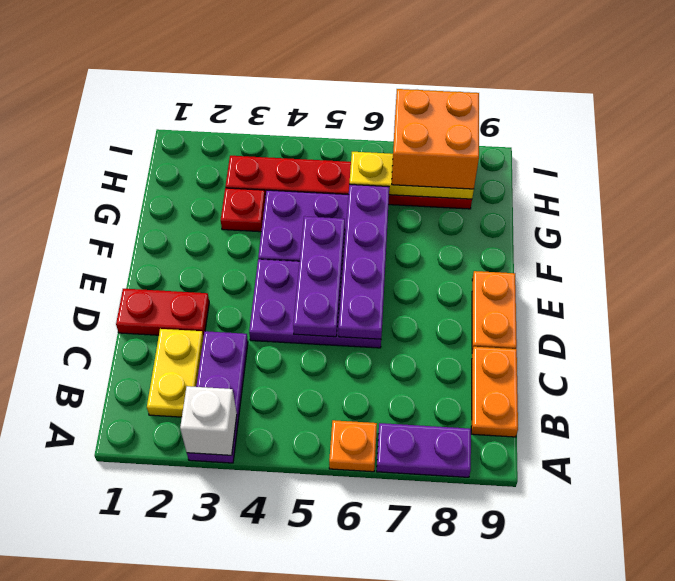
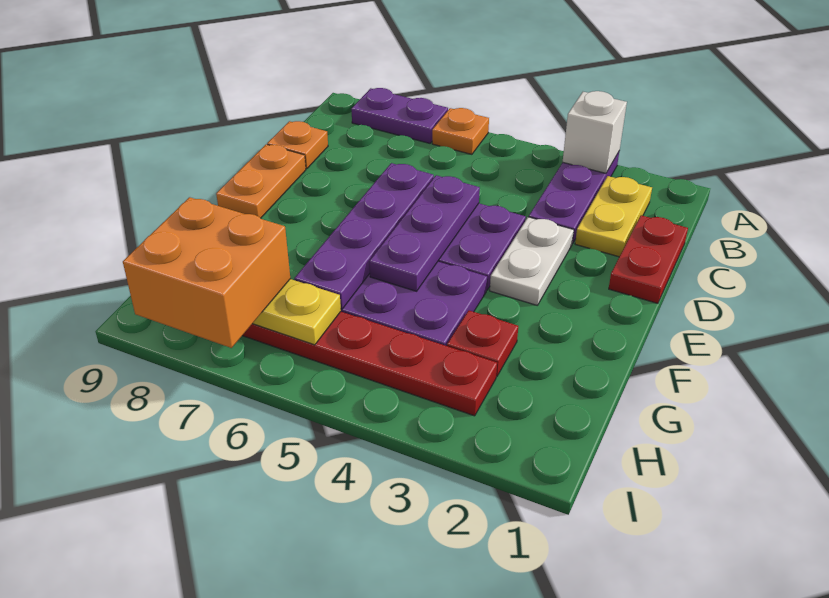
orange 1x2 plate [471,347,518,437] -> orange 1x1 plate [267,121,328,169]
red 1x2 plate [116,289,209,337] -> red 1x2 plate turned to [609,215,688,303]
none -> white 1x2 plate [490,217,574,305]

